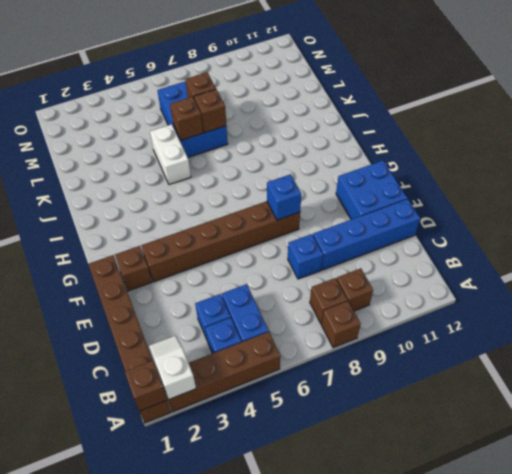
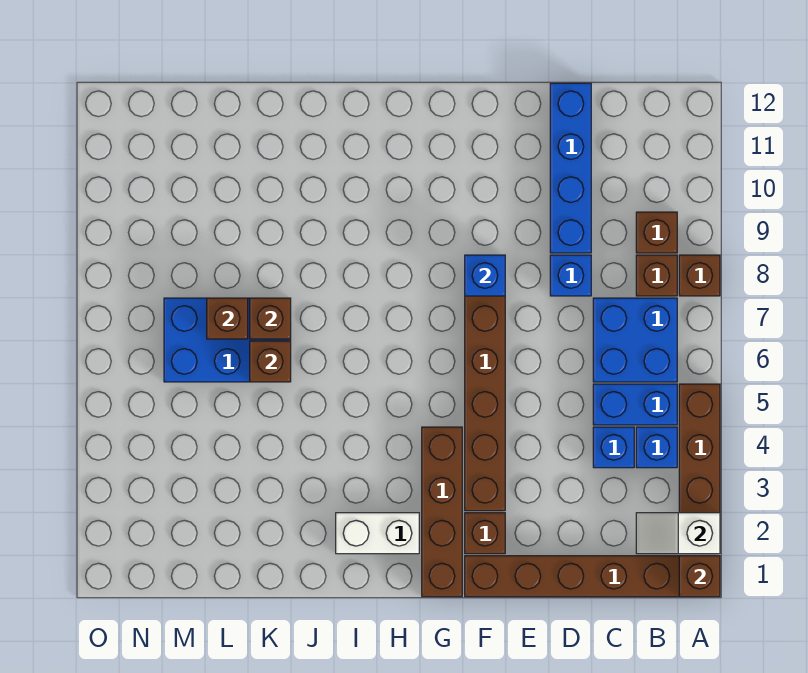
blue 2x2 brick [336,161,407,220] -> blue 2x2 brick moved to [593,298,677,382]
none -> brown 1x4 brick [422,427,462,597]
white 1x2 brick [150,124,191,185] -> white 1x2 brick moved to [336,513,419,554]

